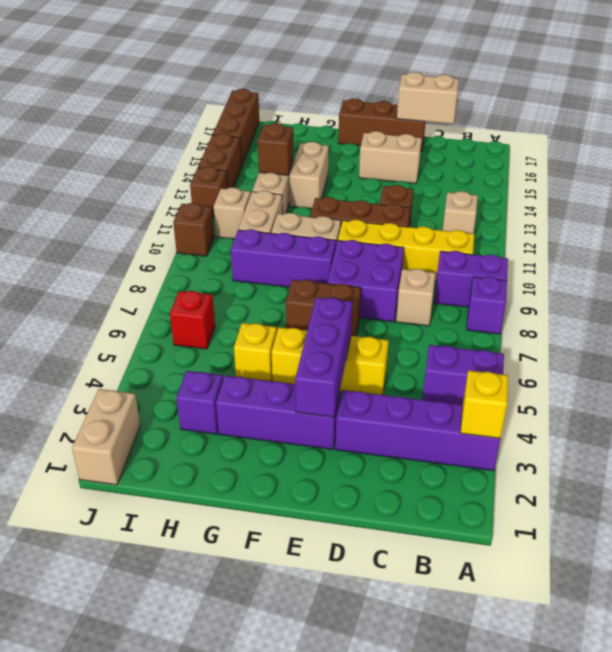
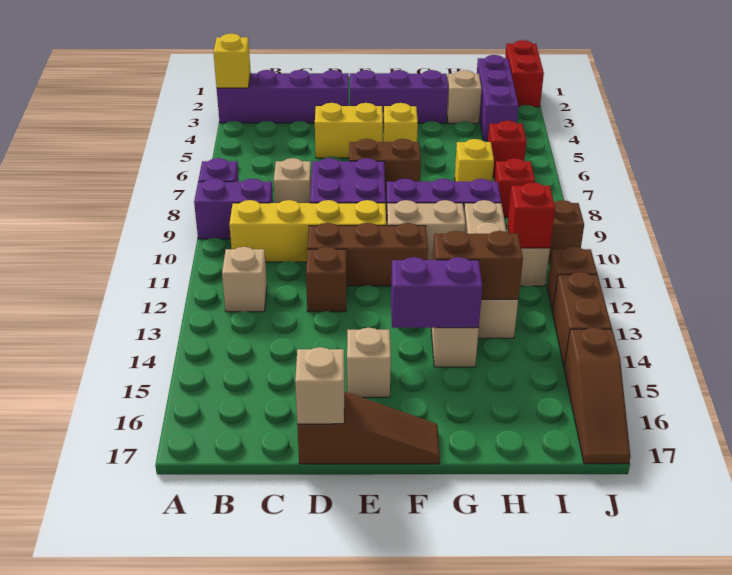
purple 1x2 brick [422,345,504,405] -> purple 1x2 brick moved to [391,257,482,328]
tan 1x2 brick [397,72,459,124] -> tan 1x1 brick [295,347,344,424]
tan 1x2 brick [359,131,422,183] -> tan 1x1 brick [347,328,391,397]
brown 1x3 brick [338,99,425,151] -> brown 1x3 slope [297,392,440,464]
purple 1x3 brick [295,297,352,417] -> purple 1x3 brick moved to [477,55,519,140]
yellow 1x1 brick [234,323,277,381] -> yellow 1x1 brick moved to [455,139,494,182]
purple 1x1 brick [177,371,223,434] -> tan 1x1 brick [447,70,482,123]
brown 1x1 brick [258,123,293,175] -> brown 1x2 brick [433,231,523,299]
none -> red 1x1 brick [494,158,535,217]
none -> red 1x1 brick [507,183,555,248]
tan 1x2 brick [72,389,140,485] -> red 1x2 brick [505,40,544,107]
brown 1x3 brick [213,89,259,166] -> brown 1x3 slope [564,327,630,464]

